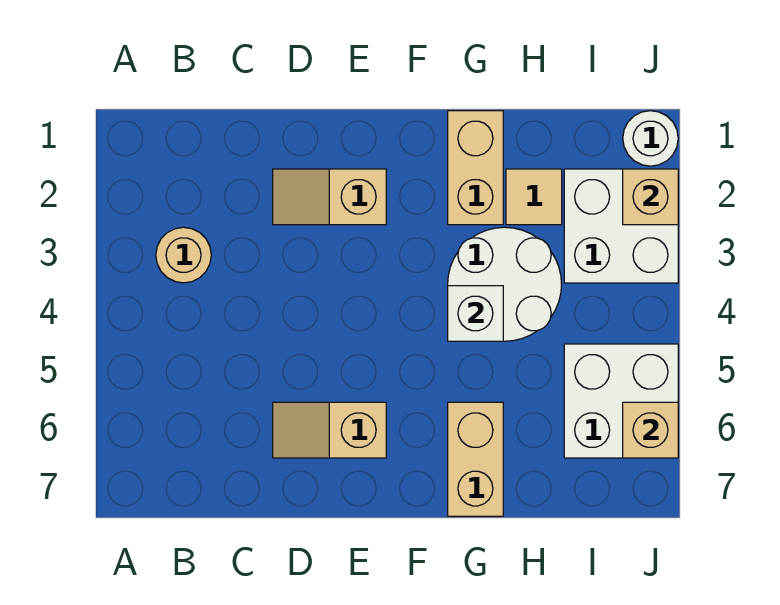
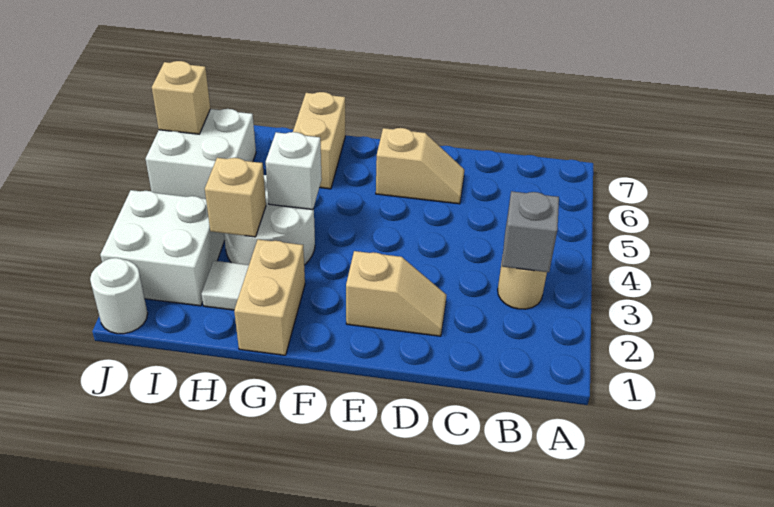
none -> grey 1x1 brick [502,191,559,272]
tan 1x1 tile [506,169,562,225] -> white 1x1 tile [202,261,249,310]
tan 1x1 brick [623,169,678,225] -> tan 1x1 brick moved to [205,158,266,237]

